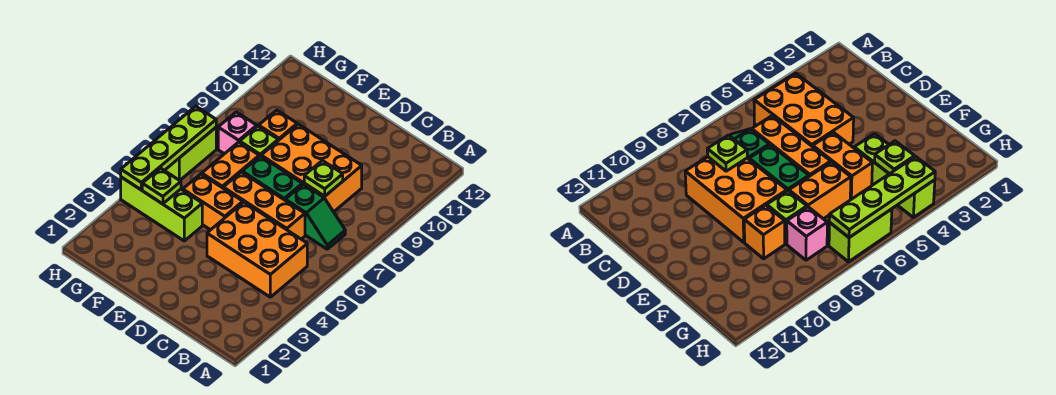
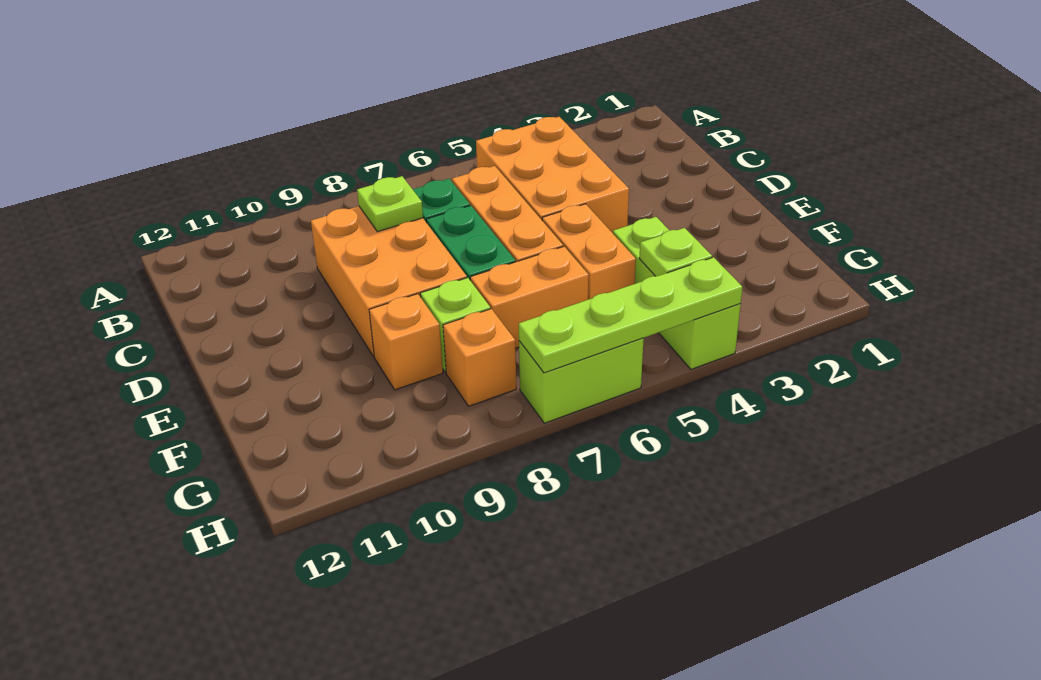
pink 1x1 brick [218,112,257,154] -> orange 1x1 brick [443,309,516,406]

